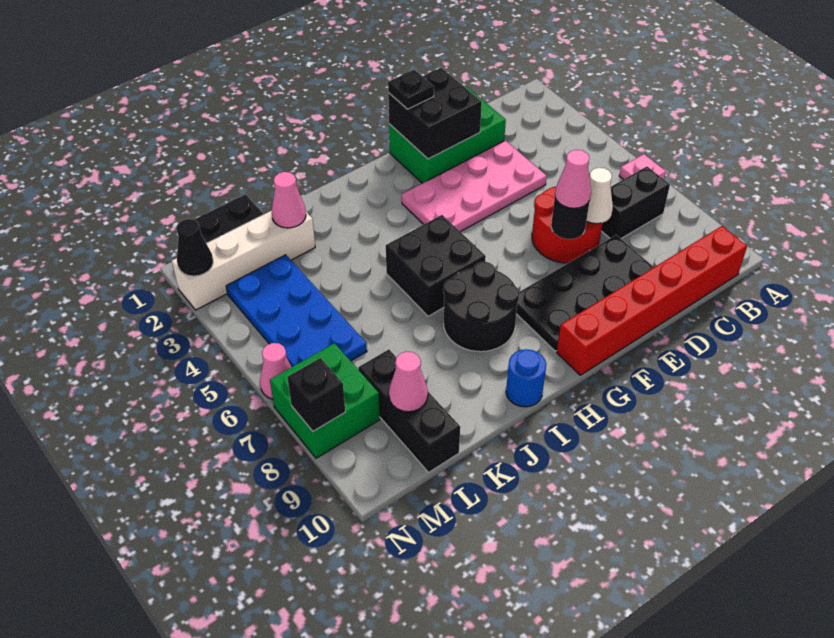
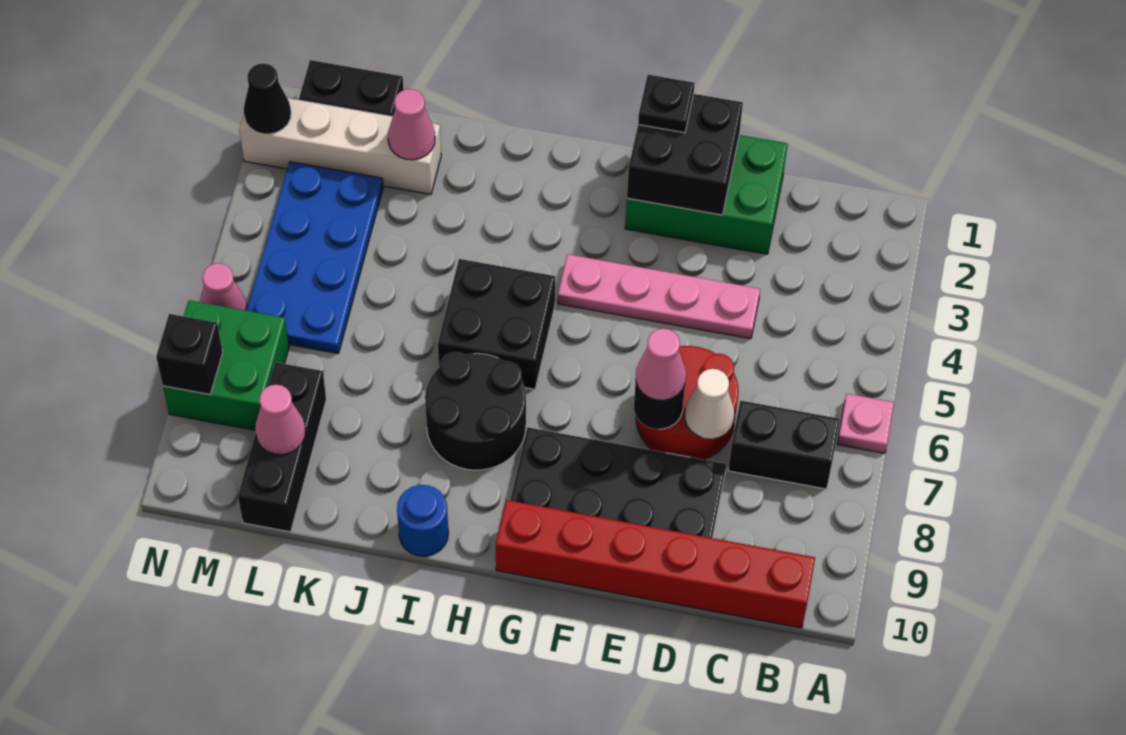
pink 2x4 plate [402,140,547,232] -> pink 1x4 plate [558,254,760,339]

